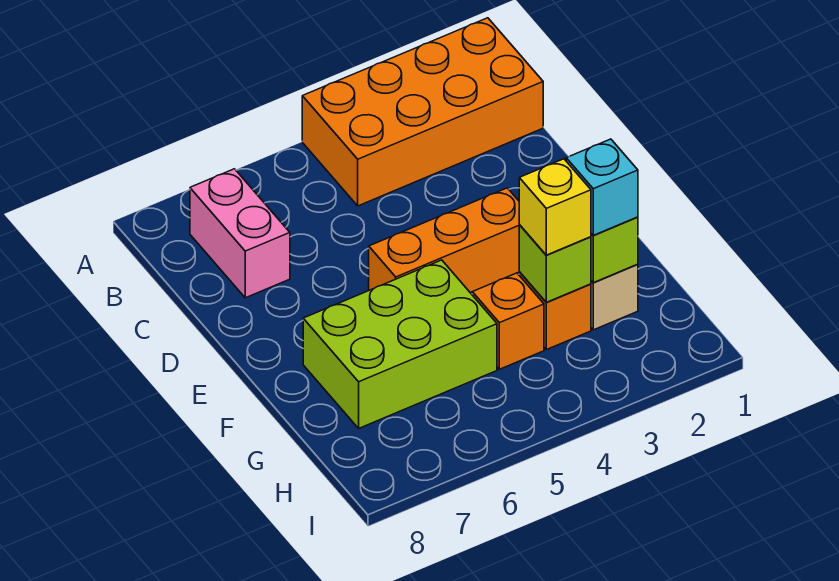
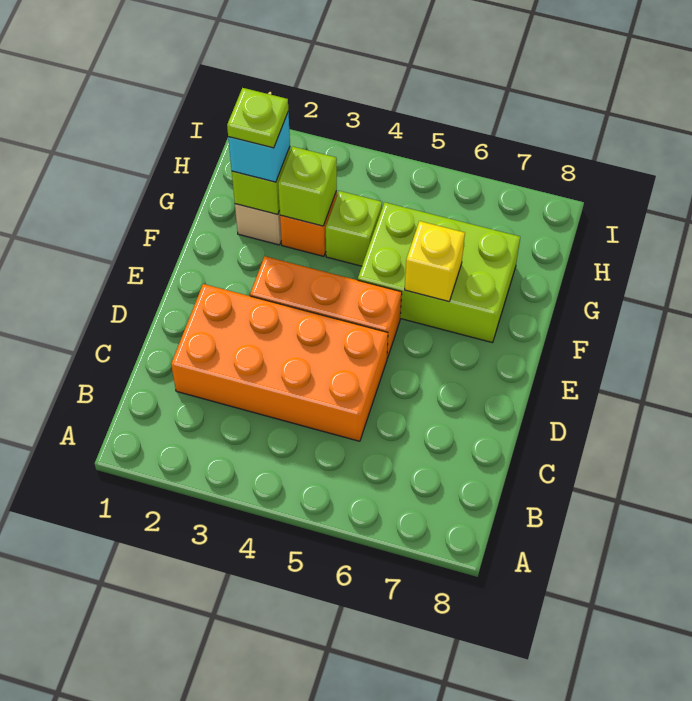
orange 2x4 brick [302,18,543,206] -> orange 2x4 brick moved to [171,284,388,441]
pink 1x2 brick [190,169,290,298] -> none
none -> lime 1x1 plate [227,88,288,148]
yellow 1x1 brick [519,159,591,255] -> yellow 1x1 brick moved to [405,221,465,302]
orange 1x1 brick [472,273,544,369] -> lime 1x1 brick [326,191,382,266]

